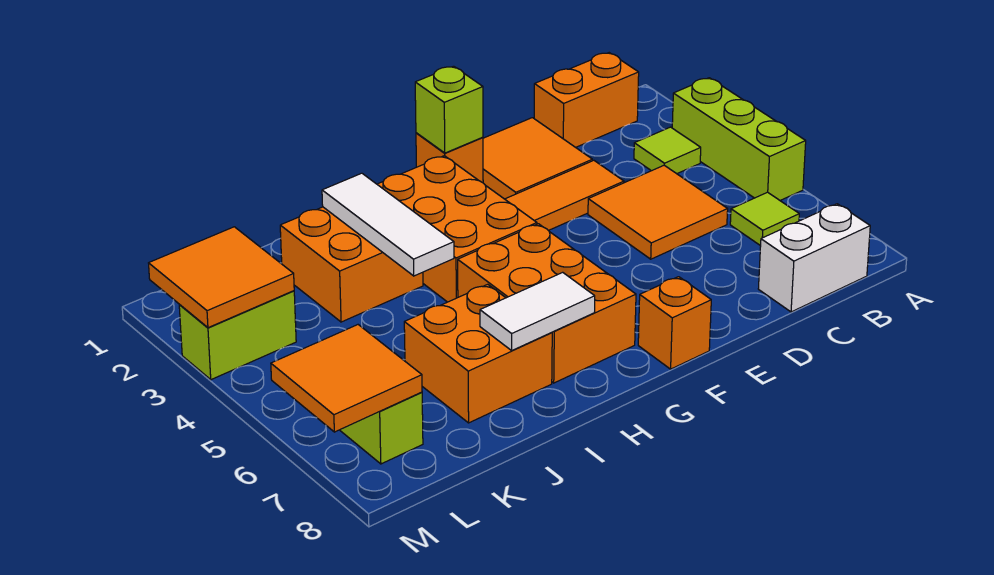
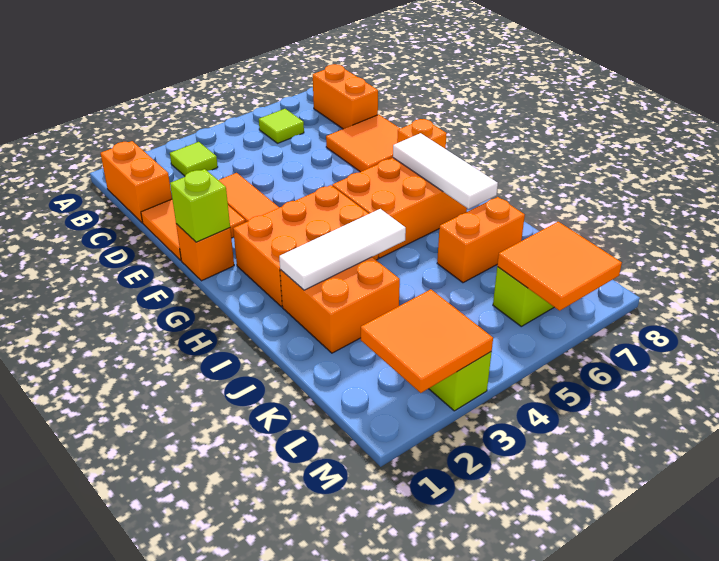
lime 1x3 brick [672,78,806,200] -> none
white 1x2 brick [758,204,870,312] -> orange 1x2 brick [313,64,378,129]
orange 2x2 tile [588,165,728,259] -> orange 2x2 tile moved to [326,115,400,172]
white 1x2 tile [480,272,595,350] -> white 1x3 tile [393,133,498,209]
orange 2x2 brick [404,284,552,423] -> orange 1x2 brick [437,197,525,283]

